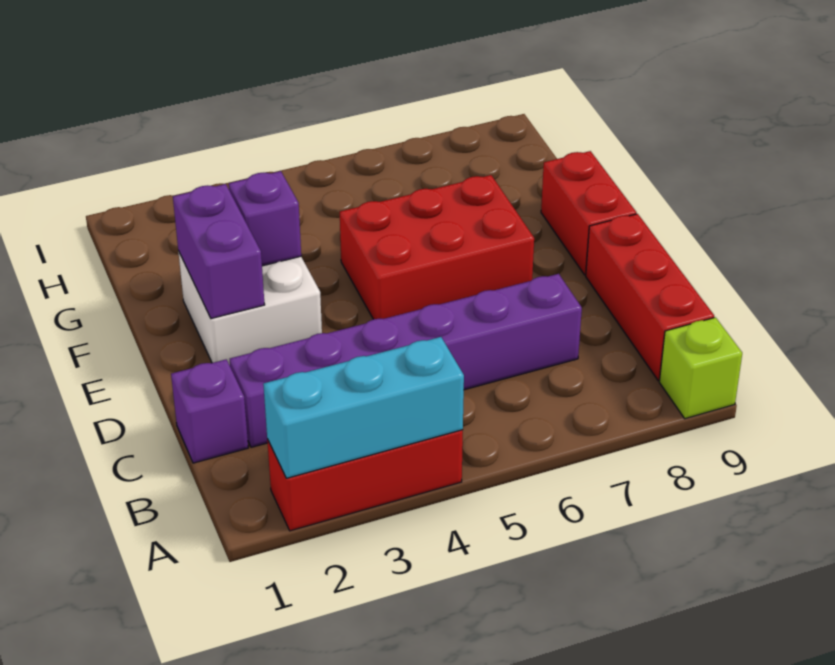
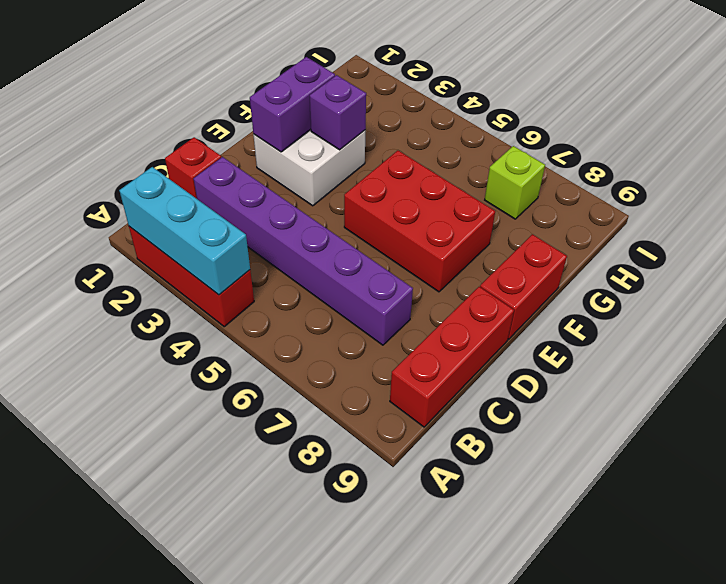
lime 1x1 brick [659,317,742,419] -> lime 1x1 brick moved to [485,146,545,219]
purple 1x1 brick [171,359,248,463] -> red 1x1 brick [165,137,221,199]

